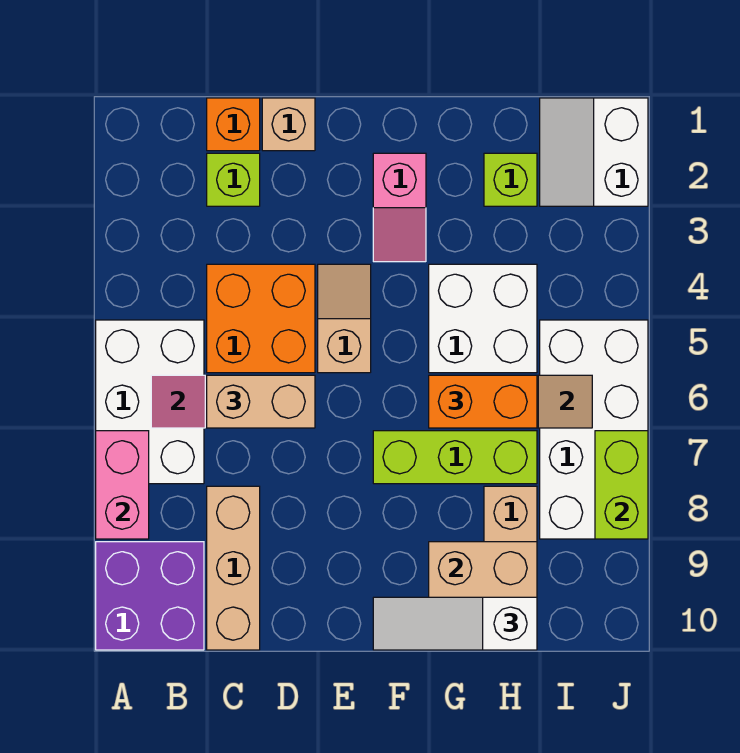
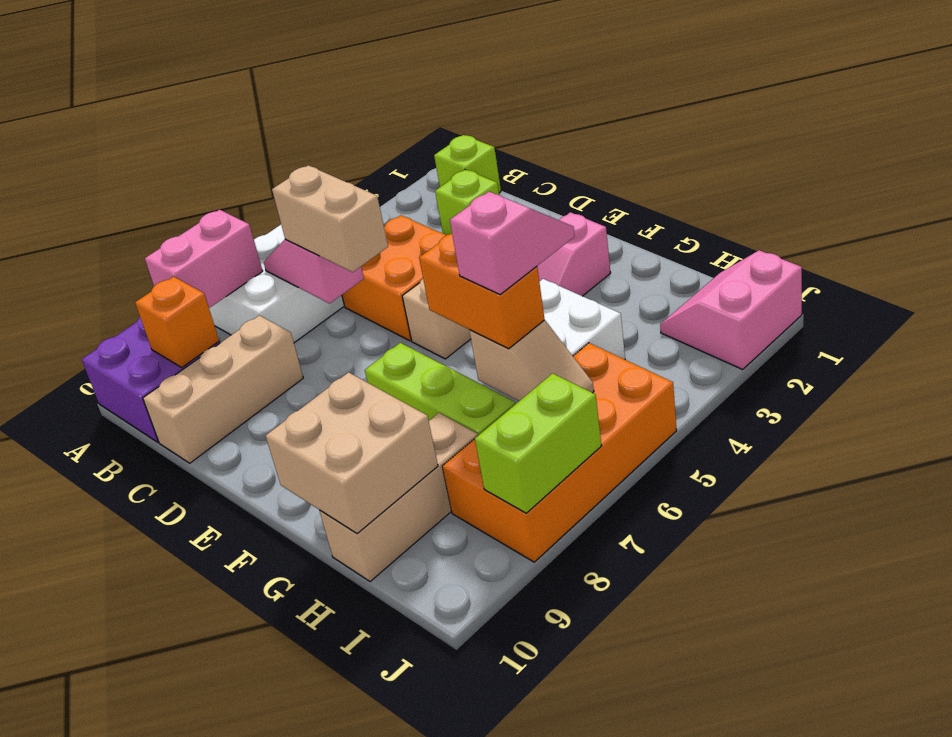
orange 1x1 brick [207,98,260,151] -> orange 1x1 brick moved to [135,277,219,367]
tan 1x1 brick [262,98,315,151] -> none
white 1x3 slope [373,597,537,650] -> none
lime 1x1 brick [484,153,537,206] -> lime 1x1 brick moved to [434,135,501,193]
none -> pink 1x2 slope [450,192,575,295]
white 2x2 slope [540,98,648,206] -> pink 2x2 slope [660,250,802,369]
white 2x4 brick [540,320,648,539] -> orange 2x4 brick [442,343,677,562]

